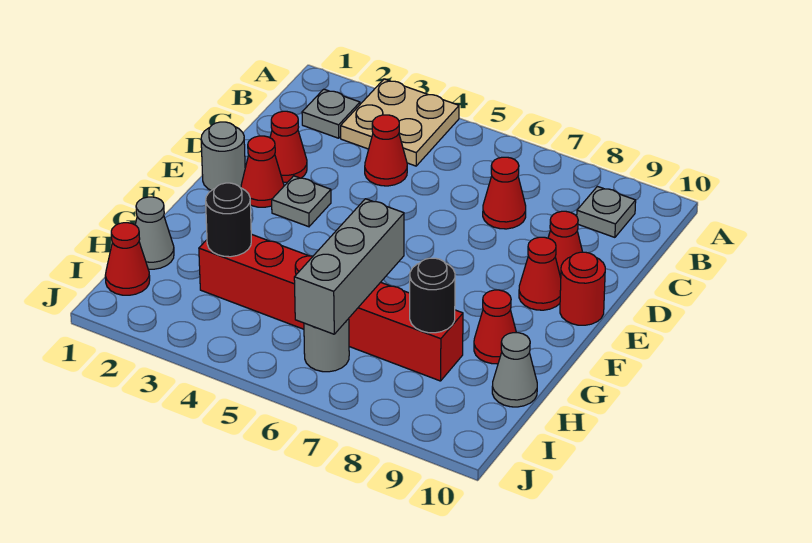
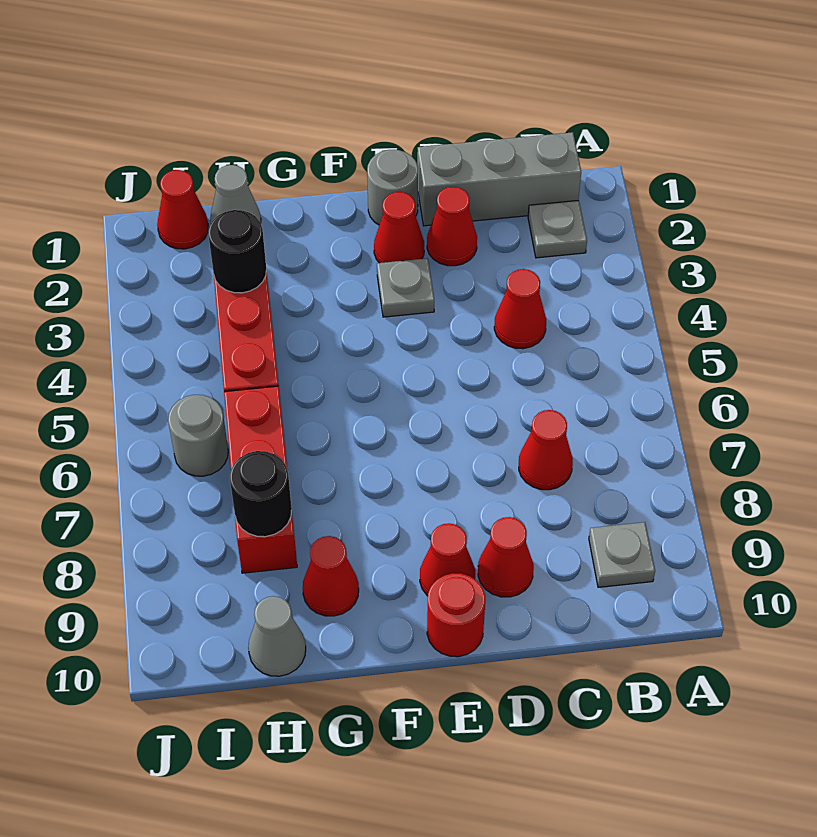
tan 2x2 plate [341,79,459,166] -> none
grey 1x3 brick [294,199,404,334] -> grey 1x3 brick moved to [417,132,581,226]

